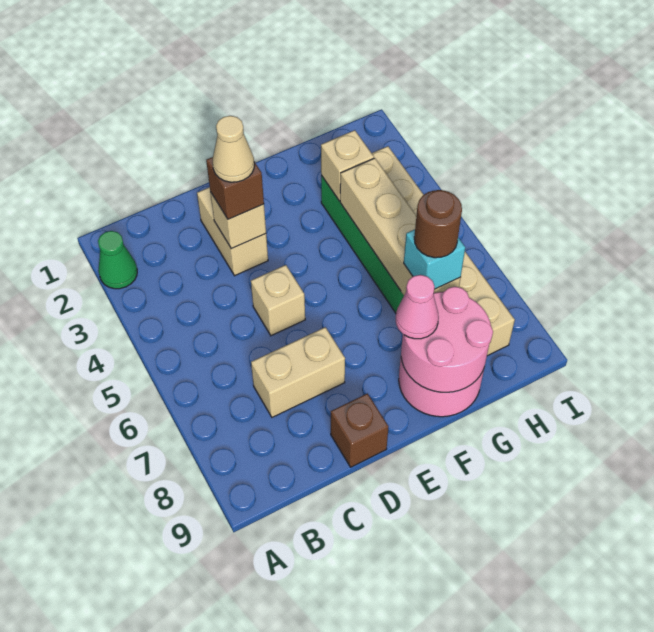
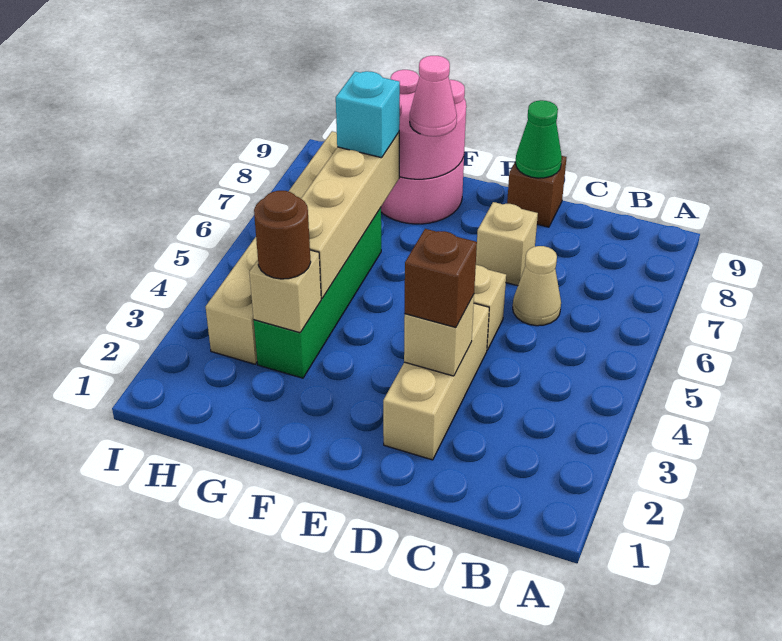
green 1x1 cone [98,231,137,289] -> green 1x1 cone moved to [515,100,562,178]
tan 1x2 brick [251,327,345,417] -> tan 1x1 brick [476,202,538,286]
tan 1x2 brick [197,187,268,276] -> tan 1x3 brick [383,303,489,460]
tan 1x1 cone [213,116,254,182] -> tan 1x1 cone moved to [513,246,561,326]
brown 1x1 round brick [414,190,462,258] -> brown 1x1 round brick moved to [254,191,311,279]

